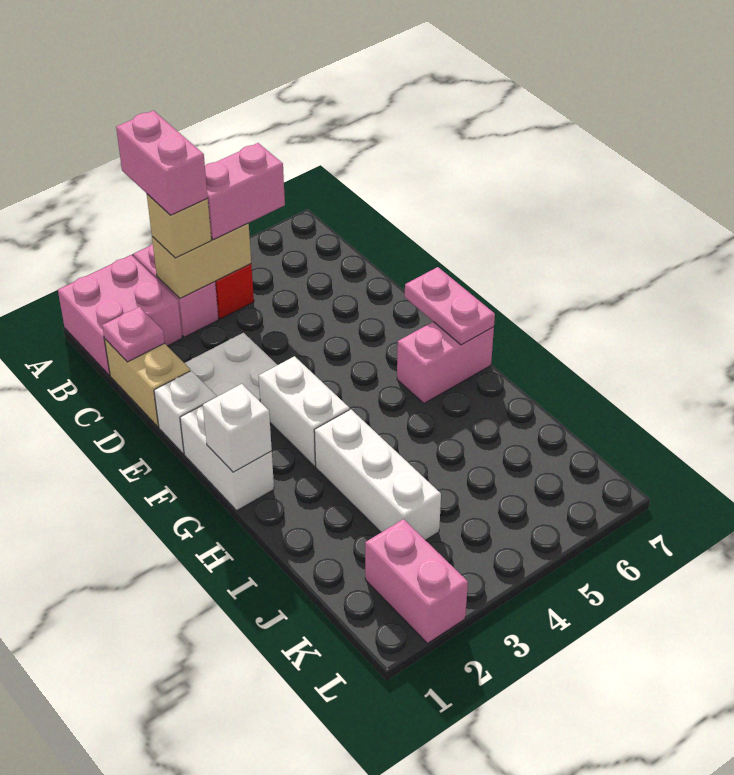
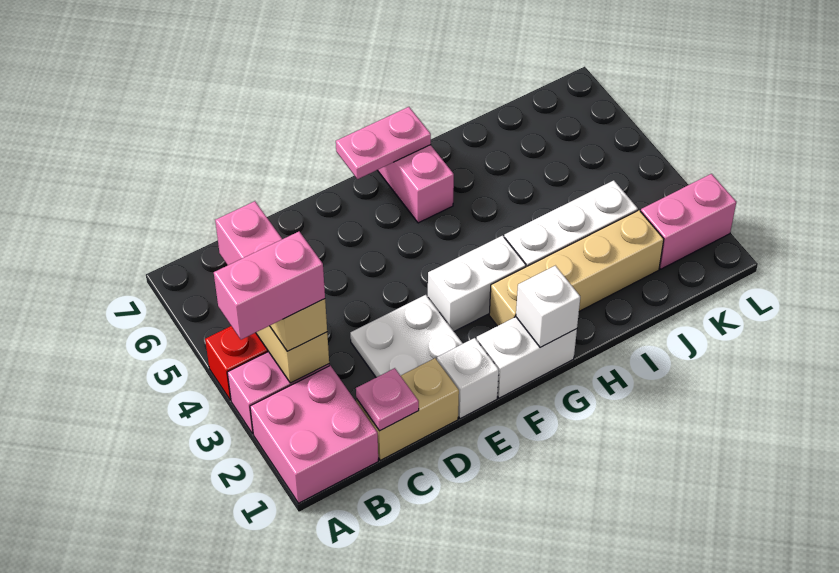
none -> tan 1x4 brick [489,210,664,326]

